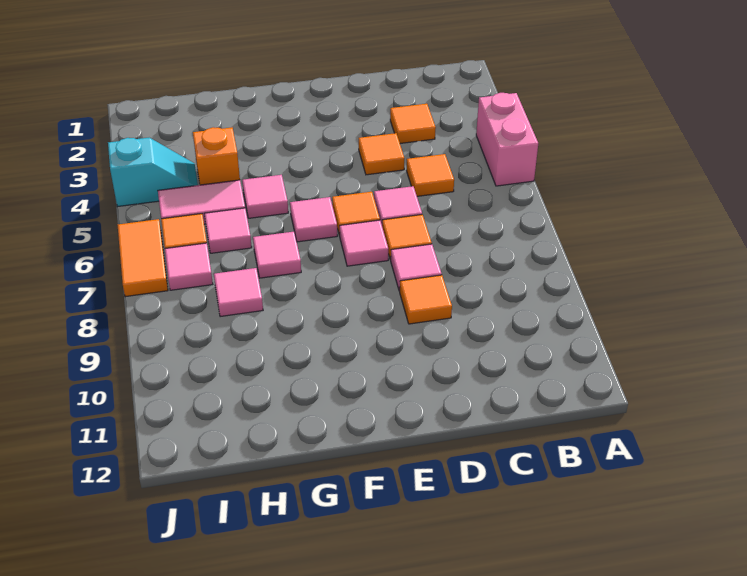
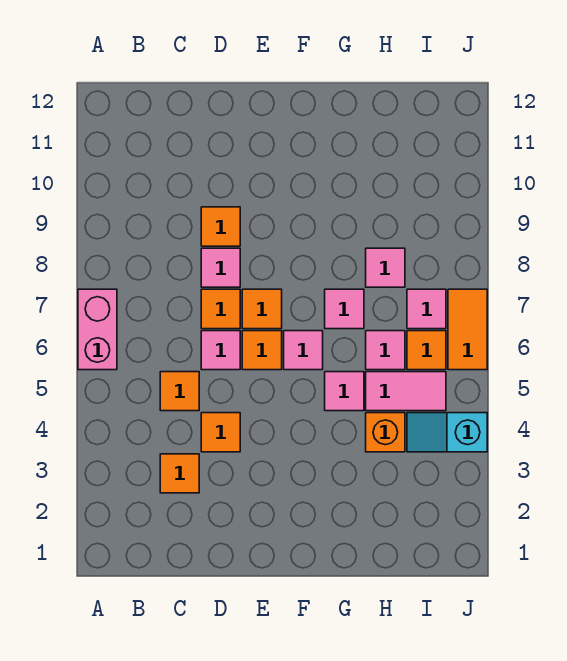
pink 1x2 brick [476,93,538,186] -> pink 1x2 brick moved to [78,289,117,370]
pink 1x1 tile [340,220,388,266] -> orange 1x1 tile [242,289,282,329]

